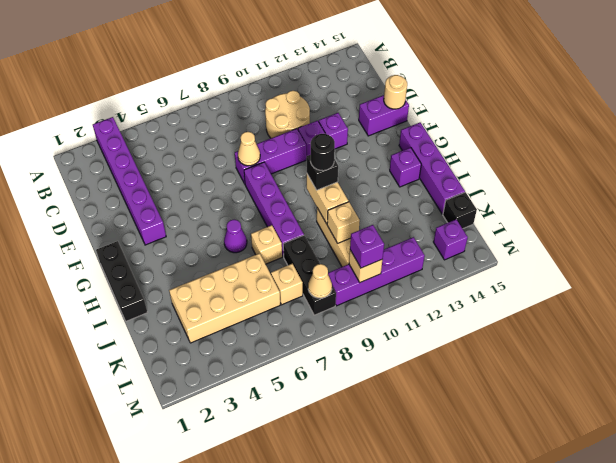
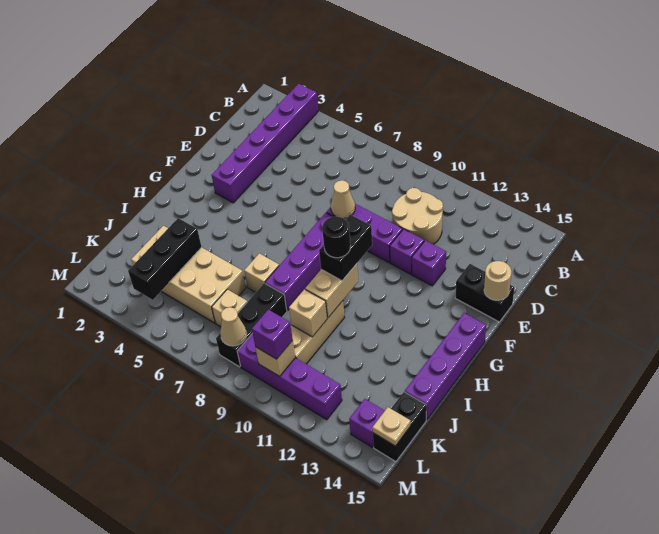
purple 1x2 brick [359,95,409,136] -> black 1x2 brick [455,264,514,322]
black 1x3 brick [96,241,148,321] -> black 1x3 brick moved to [128,218,202,300]
purple 1x1 cone [224,220,247,253] -> none
black 1x1 brick [306,155,338,190] -> black 1x2 brick [319,215,372,281]
purple 1x1 brick [390,148,421,187] -> none
black 1x1 brick [443,192,477,229] -> black 1x2 brick [373,392,426,462]
none -> tan 1x1 plate [372,407,411,446]

